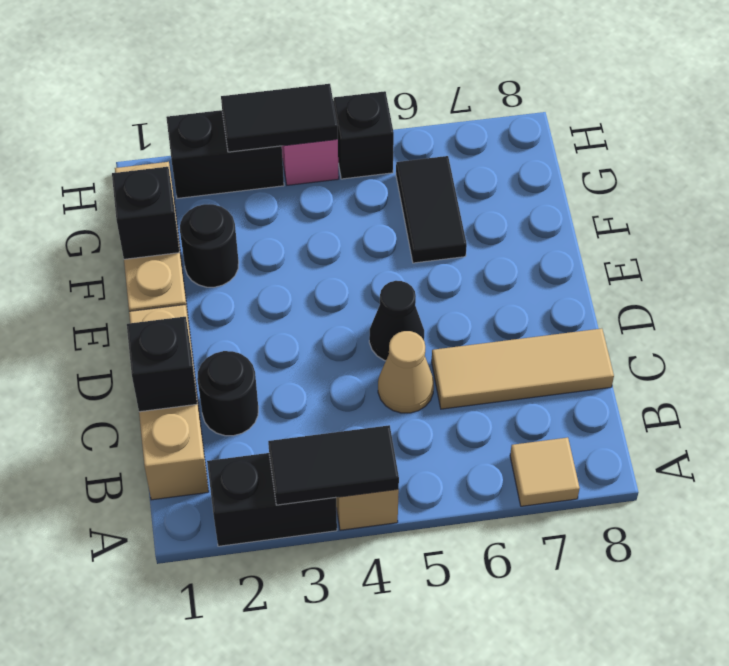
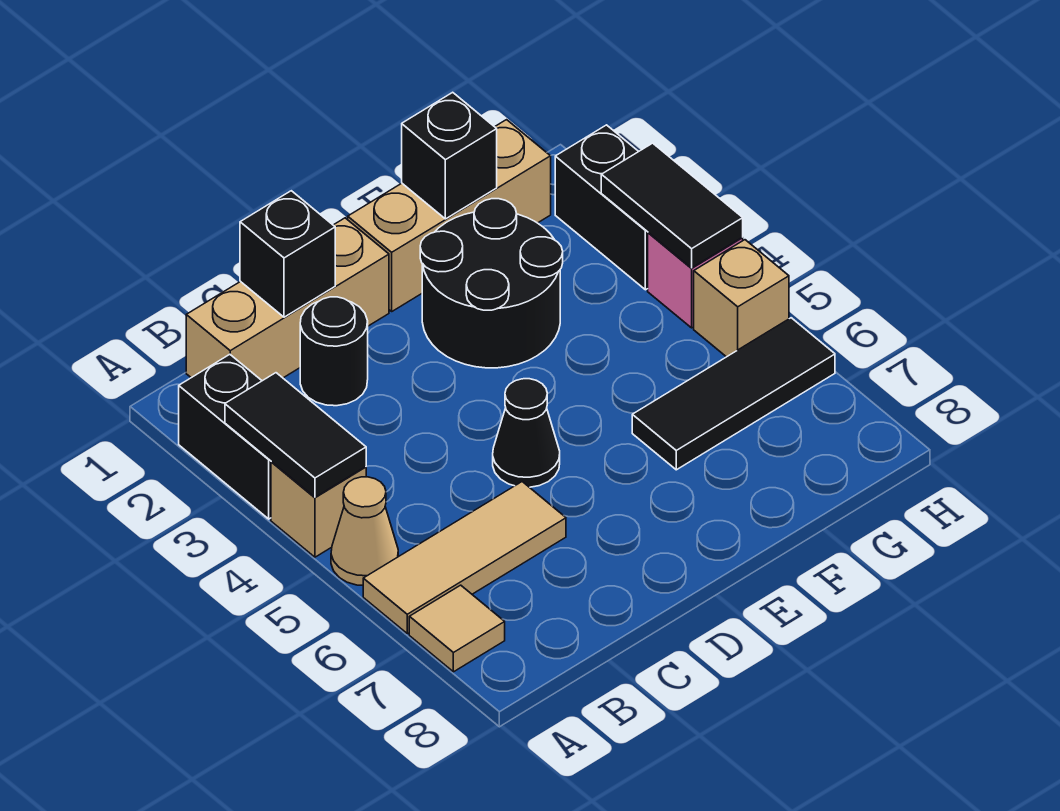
tan 1x1 cone [378,331,434,413] -> tan 1x1 cone moved to [331,477,398,585]
tan 1x3 tile [432,328,614,409] -> tan 1x3 tile turned to [363,482,566,634]
black 1x1 round brick [180,204,239,287] -> black 2x2 round brick [420,199,563,368]
black 1x2 tile [396,156,467,263] -> black 1x3 tile [632,318,835,470]
black 1x1 brick [333,91,394,179] -> tan 1x1 brick [694,240,789,357]

